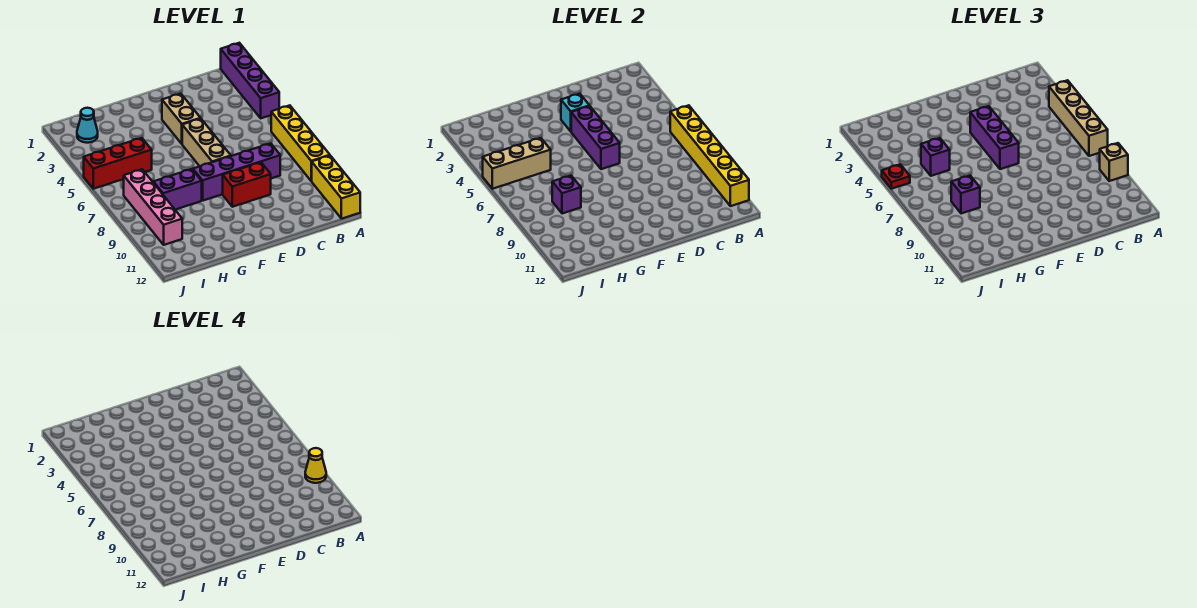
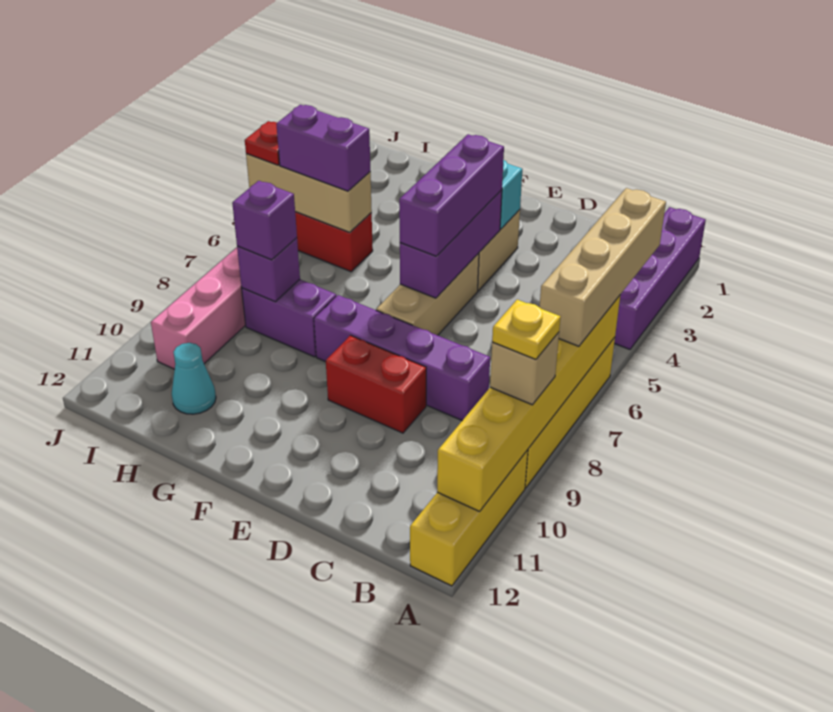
yellow 1x1 cone [305,448,326,483] -> yellow 1x1 plate [492,300,561,359]
purple 1x1 brick [921,138,950,176] -> purple 1x2 brick [276,105,370,191]
cyan 1x1 cone [77,108,98,143] -> cyan 1x1 cone moved to [172,343,216,414]

